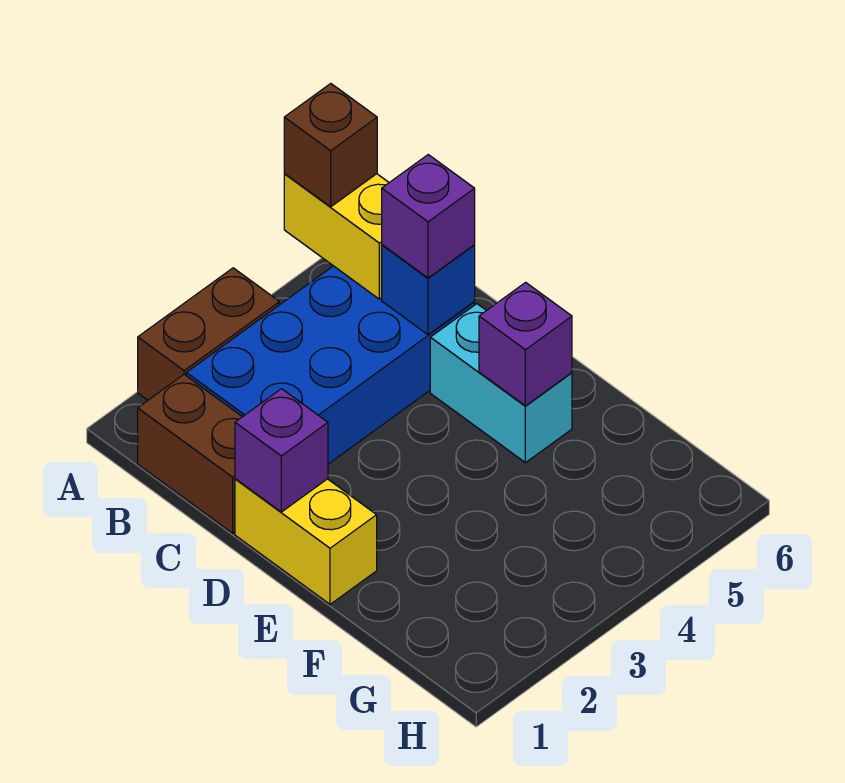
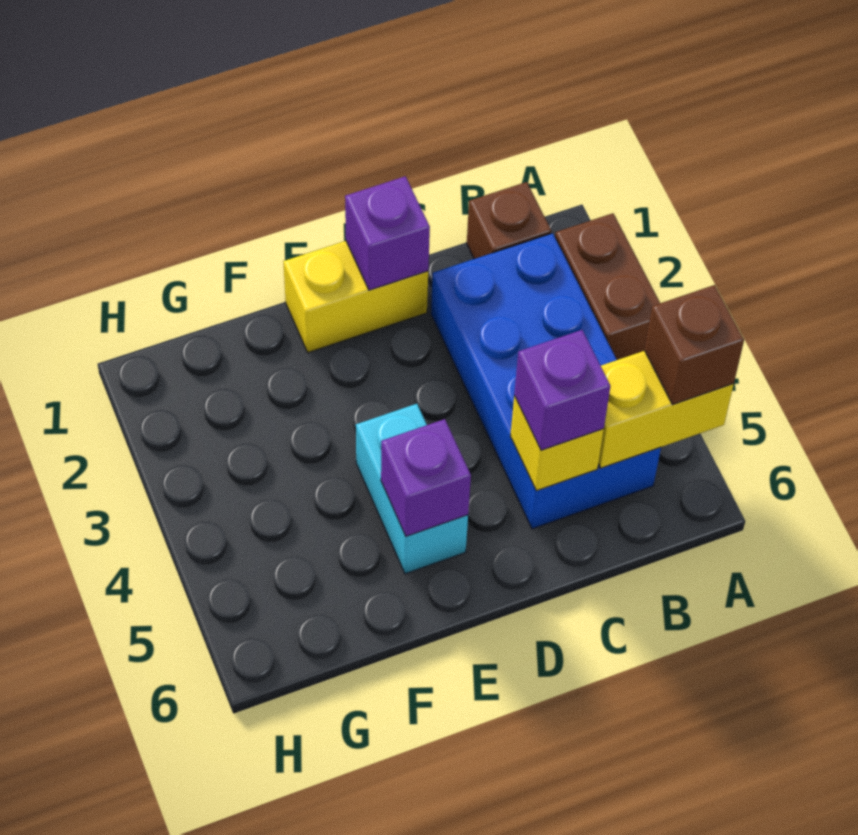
brown 1x2 brick [138,374,242,533] -> brown 1x1 brick [467,182,551,259]
blue 1x1 brick [382,245,475,335] -> yellow 1x1 brick [510,396,604,491]
cyan 1x2 brick [430,304,572,463] -> cyan 1x2 brick turned to [356,404,468,574]

